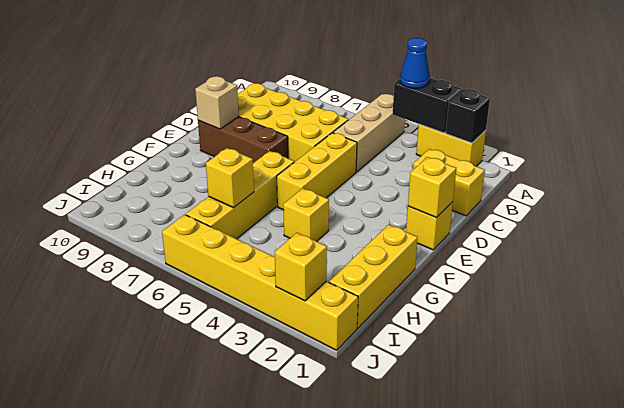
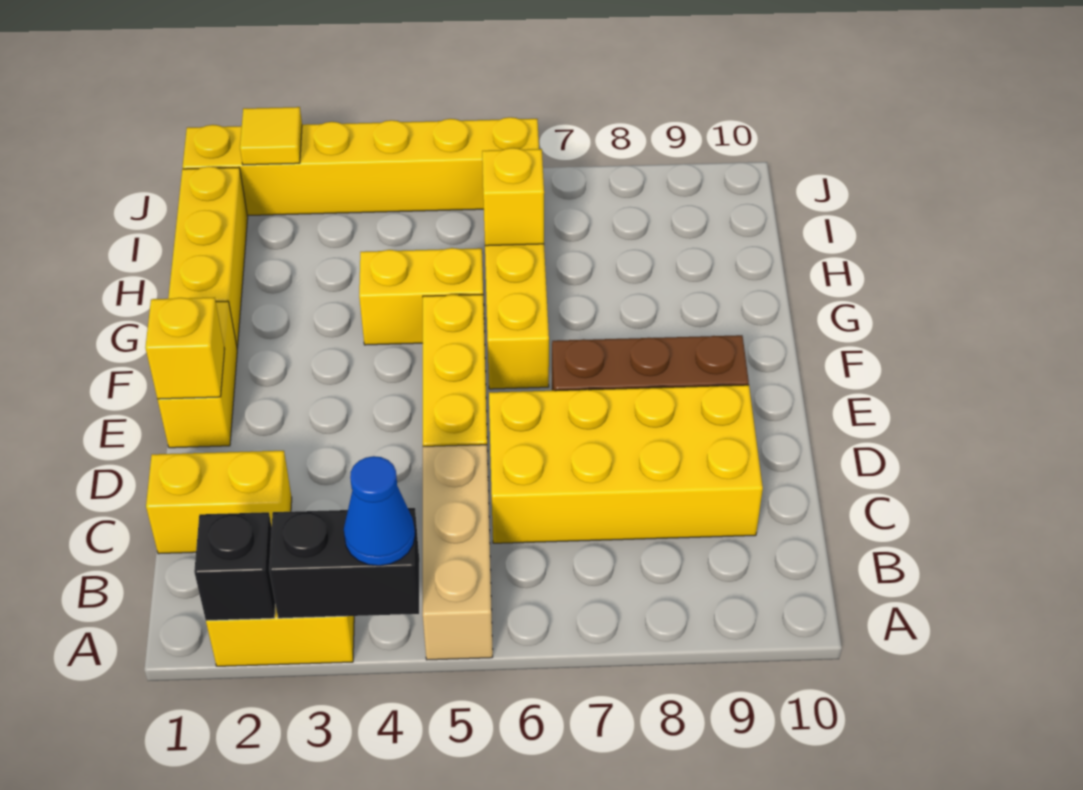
yellow 1x1 brick [406,202,453,250] -> yellow 1x2 brick [158,301,237,448]
tan 1x1 brick [195,76,239,129] -> none
yellow 1x1 brick [283,188,329,241] -> yellow 1x2 brick [359,248,485,345]
yellow 1x1 brick [275,233,327,301] -> yellow 1x1 tile [240,107,302,165]

